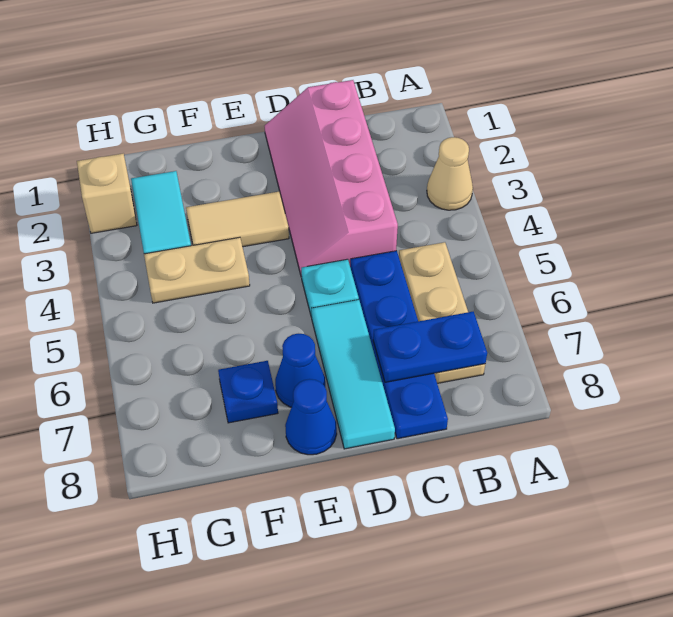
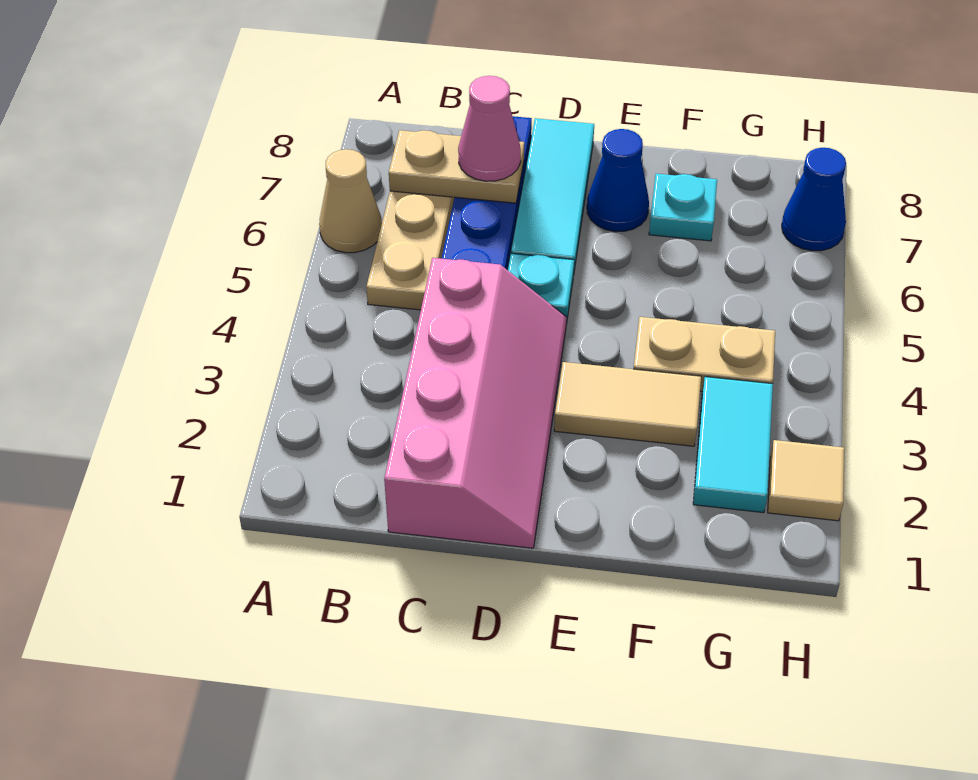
tan 1x1 cone [427,137,473,210] -> tan 1x1 cone moved to [319,149,382,253]
blue 1x2 plate [373,312,487,382] -> tan 1x2 plate [389,130,524,203]
none -> pink 1x1 cone [458,76,521,181]
blue 1x1 cone [285,379,337,455] -> blue 1x1 cone moved to [782,148,846,251]
blue 1x1 plate [218,361,278,423] -> cyan 1x1 plate [649,174,717,241]
tan 1x1 brick [77,154,137,233] -> tan 1x1 tile [768,440,844,521]

